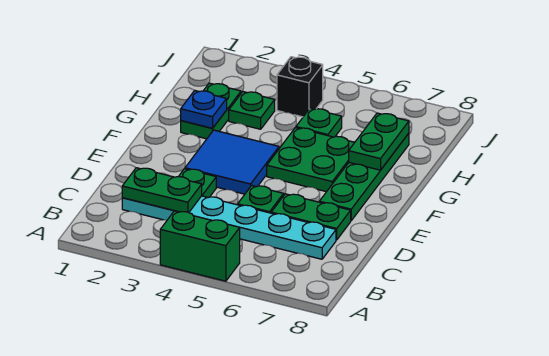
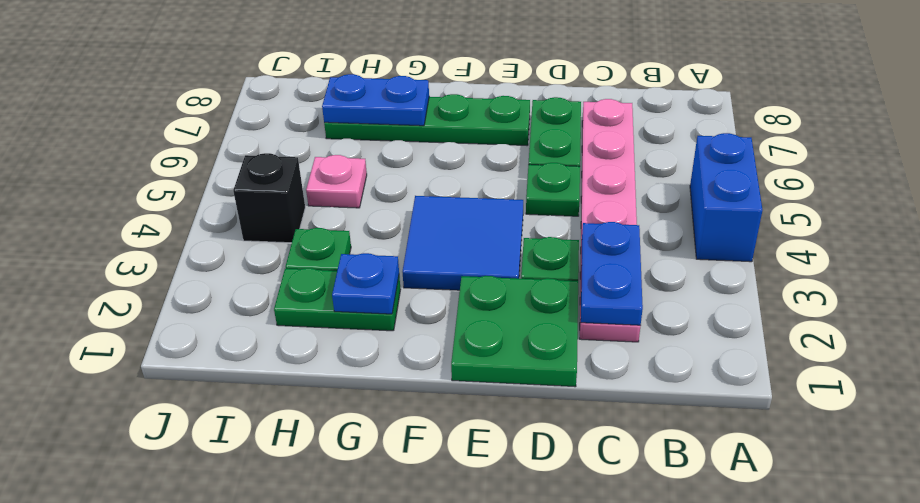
green 1x2 brick [160,211,240,281] -> blue 1x2 brick [690,133,762,262]
cyan 1x6 plate [122,196,336,259] -> pink 1x6 plate [580,99,640,342]
green 1x2 plate [122,168,202,212] -> blue 1x2 plate [581,222,643,325]
green 2x2 plate [267,128,355,192] -> green 2x2 plate moved to [451,276,578,387]
green 1x2 plate [349,113,409,170] -> blue 1x2 plate [322,74,429,126]
green 1x1 plate [296,108,342,137] -> pink 1x1 plate [306,155,367,208]

